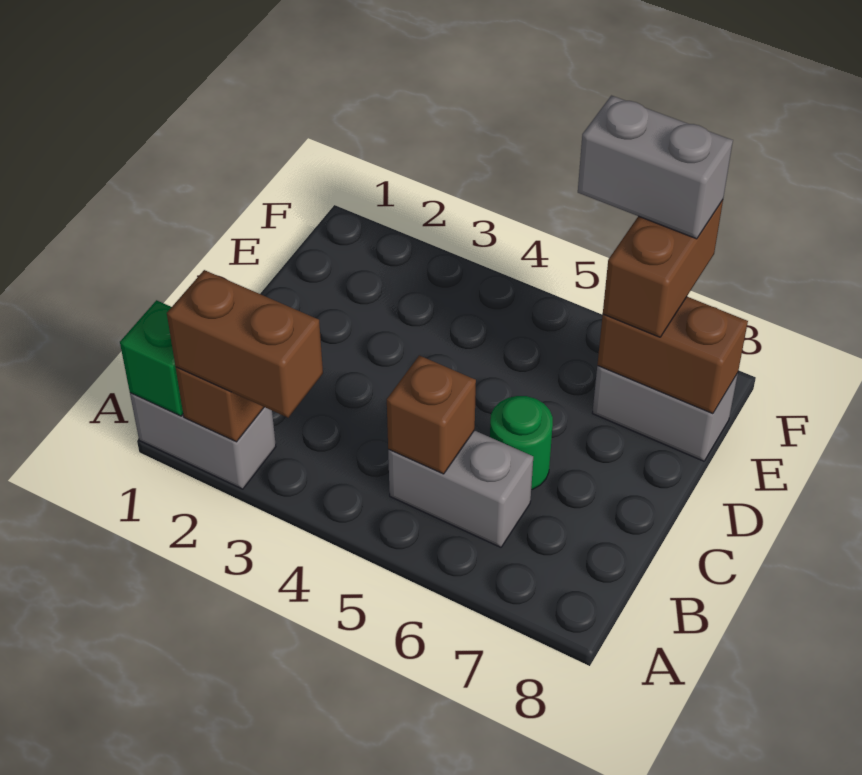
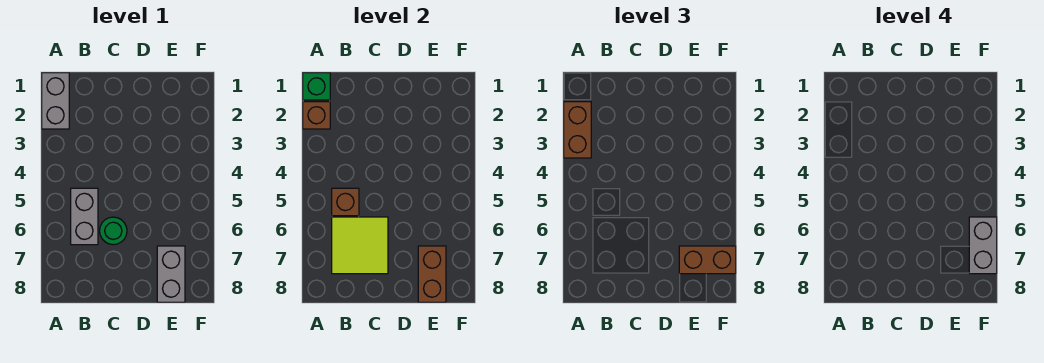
none -> lime 2x2 tile [332,217,388,274]

